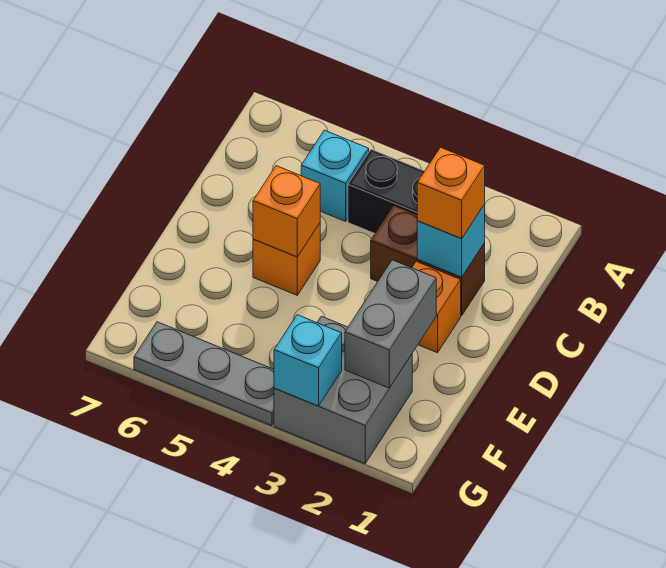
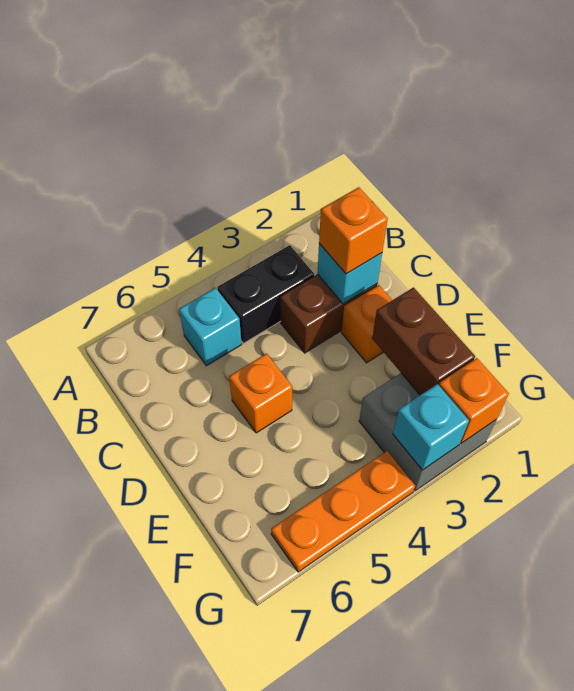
orange 1x1 brick [253,166,320,257] -> orange 1x1 brick moved to [439,358,509,443]
grey 1x2 brick [345,260,436,388] -> brown 1x2 brick [372,288,475,395]
grey 1x3 plate [134,322,274,426] -> orange 1x3 plate [271,451,415,572]

